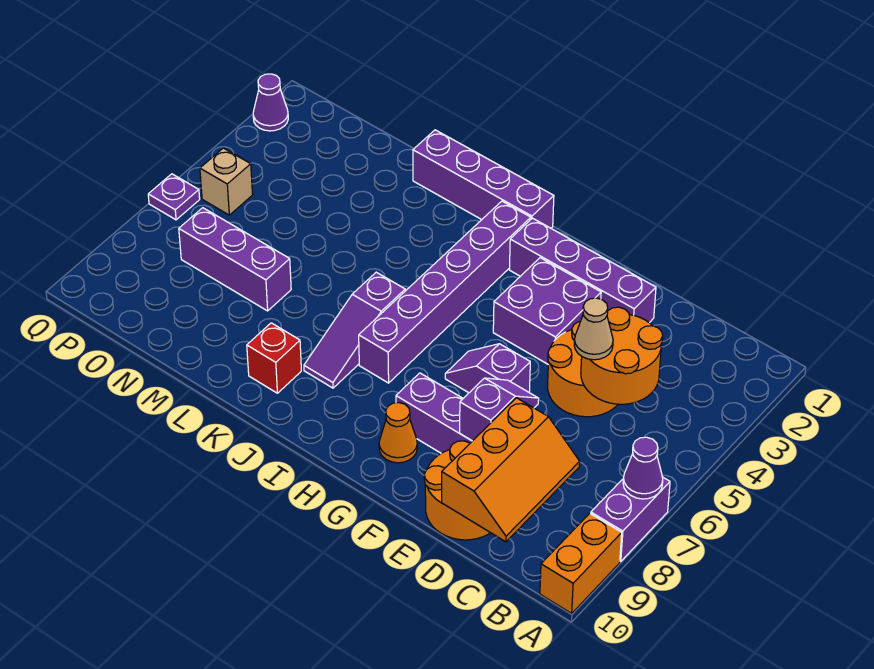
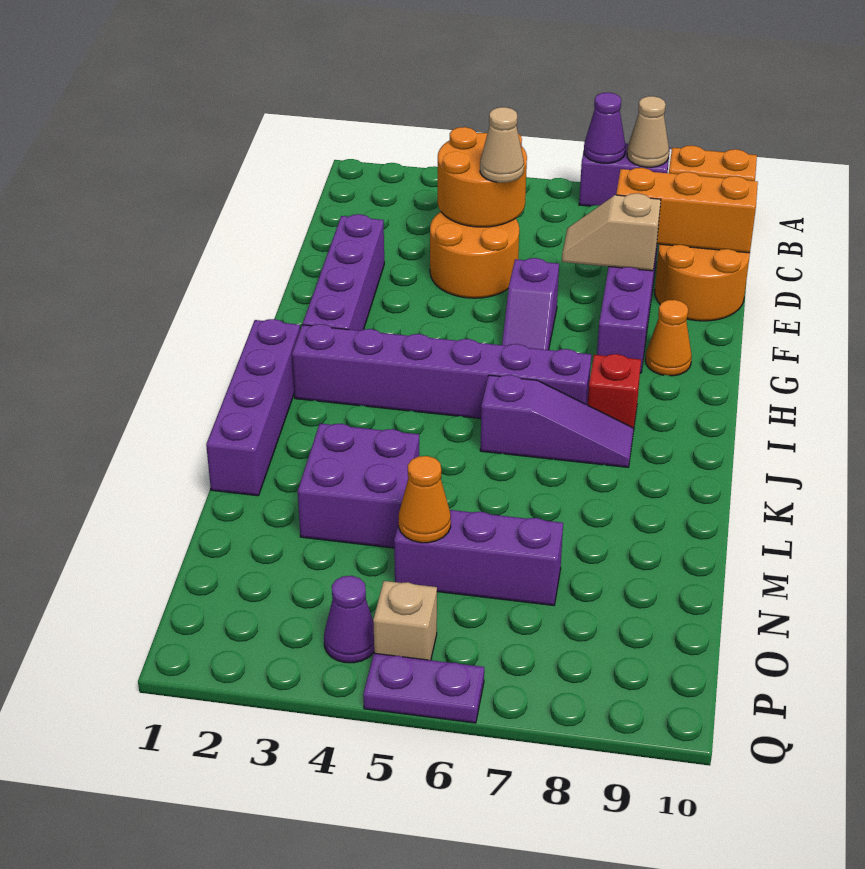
none -> tan 1x1 cone [627,96,669,167]
purple 1x2 slope [460,378,539,441] -> tan 1x2 slope [562,193,661,271]
purple 2x2 brick [493,258,601,364] -> purple 2x2 brick moved to [298,424,419,548]
red 1x1 brick [247,323,301,393] -> red 1x1 brick moved to [588,354,641,428]
purple 1x3 brick [179,208,291,311] -> purple 1x3 brick turned to [394,510,563,605]
none -> orange 1x1 cone [399,456,451,543]
purple 1x1 cone [253,74,288,131] -> purple 1x1 cone moved to [324,576,374,663]
purple 1x1 plate [148,174,200,220] -> purple 1x2 plate [363,653,484,723]

